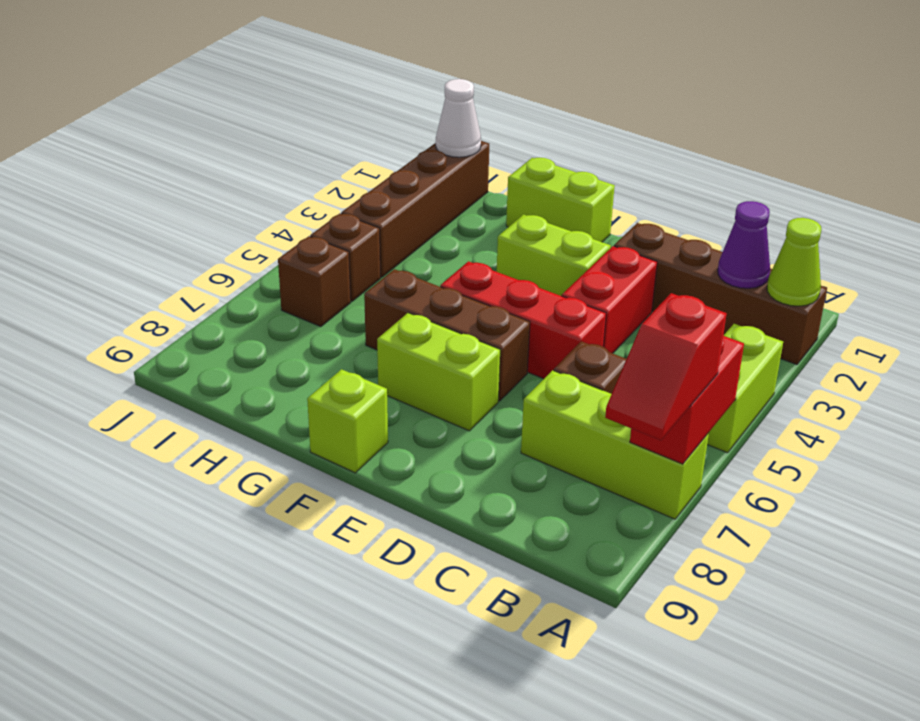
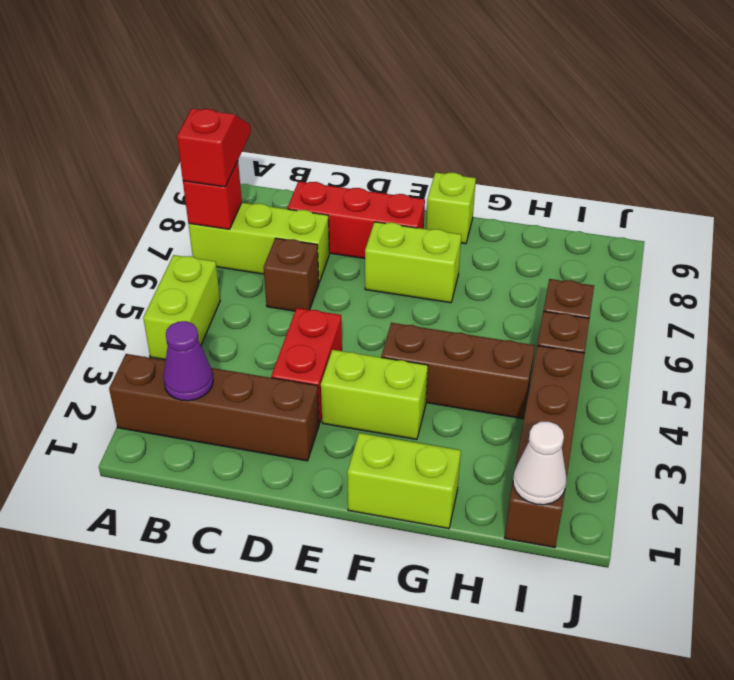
lime 1x1 cone [767,218,821,306] -> none
red 1x2 brick [630,335,744,464] -> red 1x1 brick [183,161,242,229]
red 1x3 brick [440,261,606,379] -> red 1x3 brick moved to [288,182,425,258]
brown 1x3 brick [364,269,530,401] -> brown 1x3 brick moved to [381,323,535,419]

